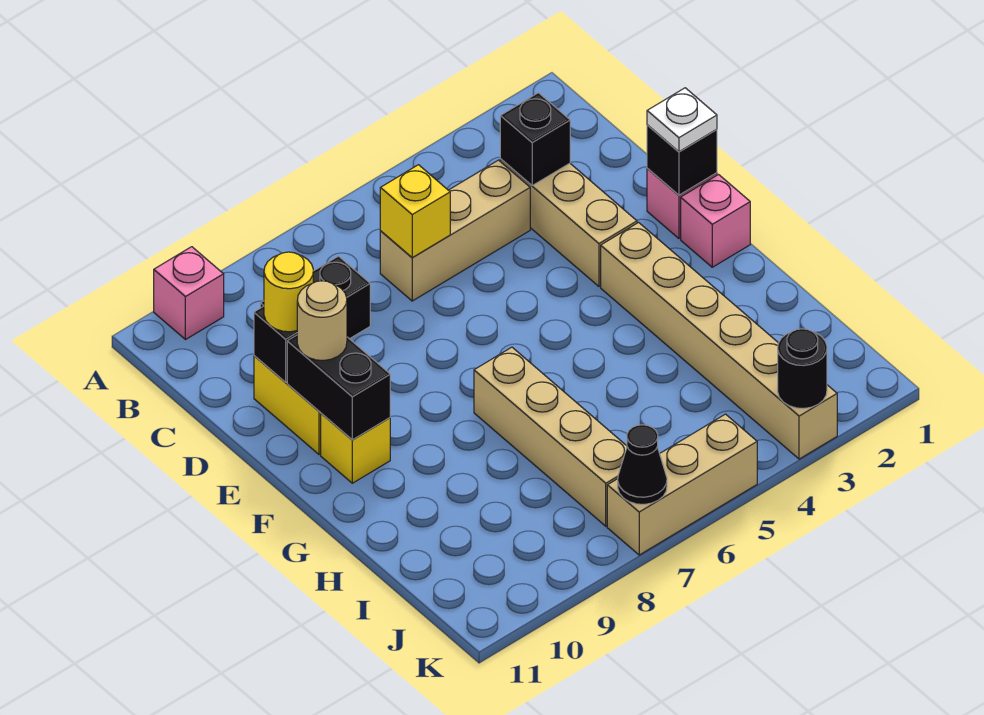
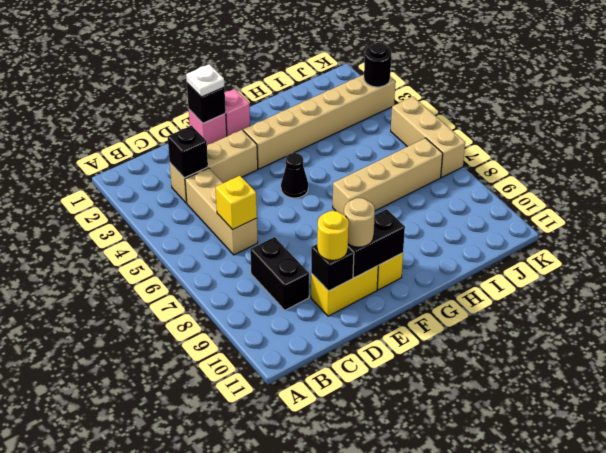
pink 1x1 brick [154,247,224,340] -> none
black 1x1 cone [618,425,667,504] -> black 1x1 cone moved to [281,153,308,198]

